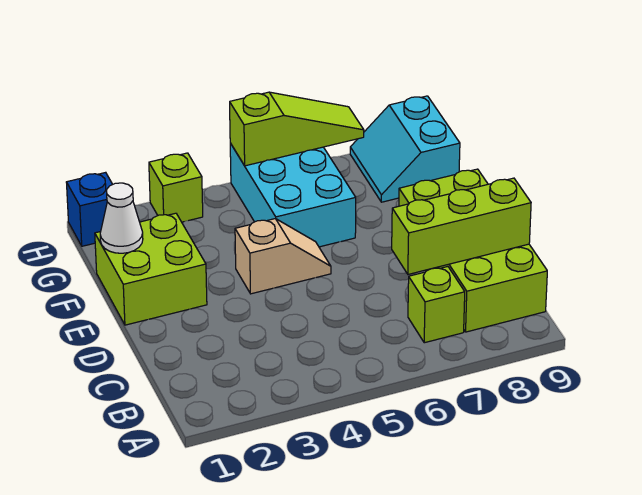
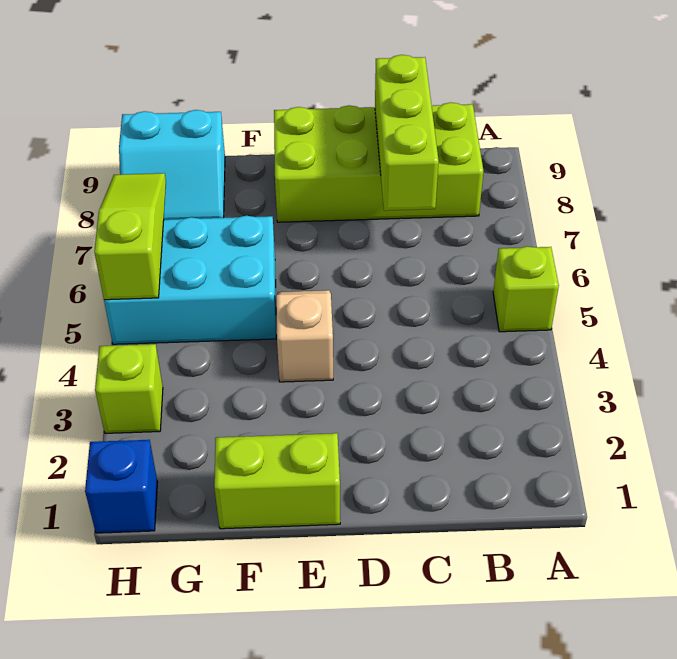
lime 1x1 brick [408,267,465,343] -> lime 1x1 brick moved to [493,246,559,332]
lime 2x2 brick [95,213,207,325] -> lime 1x2 brick [214,433,340,529]
white 1x1 cone [100,183,143,253] -> none

